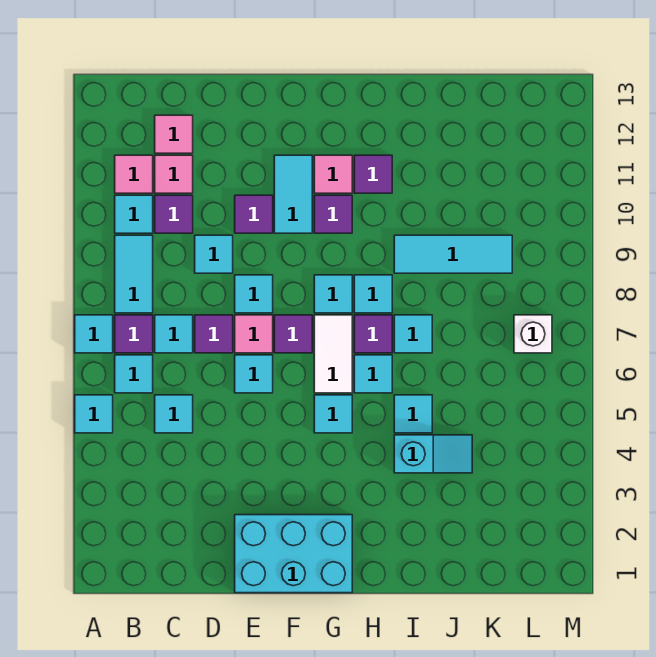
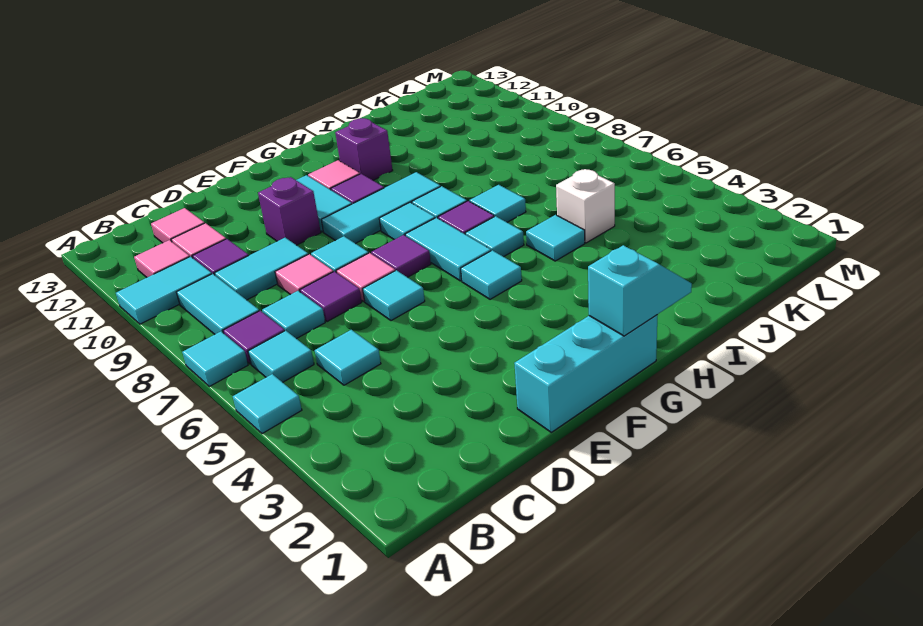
cyan 1x1 tile [115,195,153,233] -> cyan 1x2 tile [116,257,212,324]
none -> pink 1x1 tile [275,254,333,295]
cyan 1x1 tile [195,235,233,273] -> cyan 1x2 tile [215,238,308,300]
cyan 2x3 brick [235,515,352,593] -> cyan 1x3 brick [514,315,657,432]
purple 1x1 tile [235,195,273,233] -> purple 1x1 brick [258,177,321,245]
white 1x2 tile [314,315,352,393] -> cyan 1x2 tile [405,218,491,281]
purple 1x1 tile [354,155,392,193] -> purple 1x1 brick [335,118,393,180]
cyan 1x2 slope [394,435,472,473] -> cyan 1x2 slope moved to [588,245,692,336]
cyan 1x3 tile [394,235,512,273] -> cyan 1x3 tile moved to [321,172,440,244]
white 1x1 brick [514,315,552,353] -> white 1x1 brick moved to [556,169,615,243]

